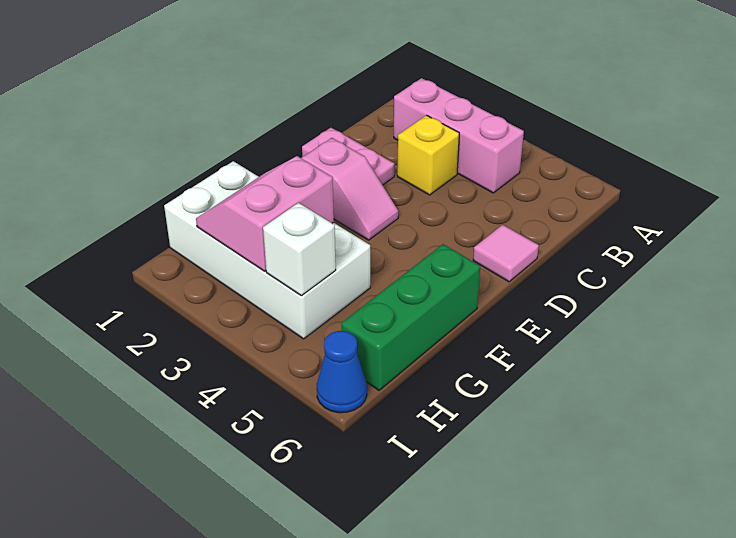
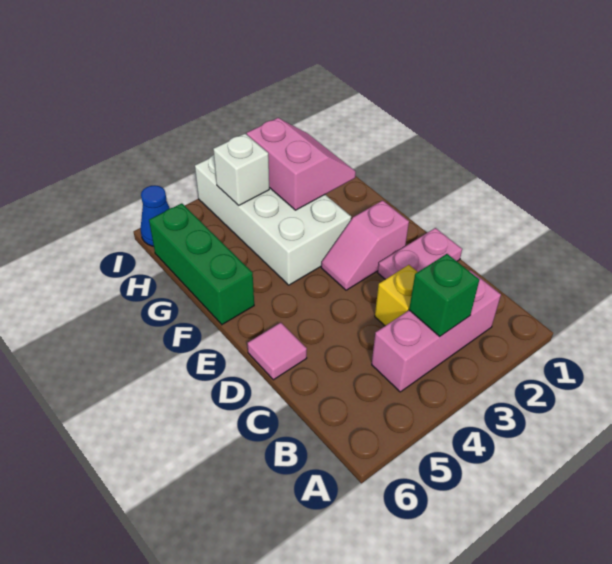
none -> green 1x1 brick [409,254,479,336]
white 2x4 brick [164,161,370,339] -> white 2x4 brick turned to [195,155,351,285]

